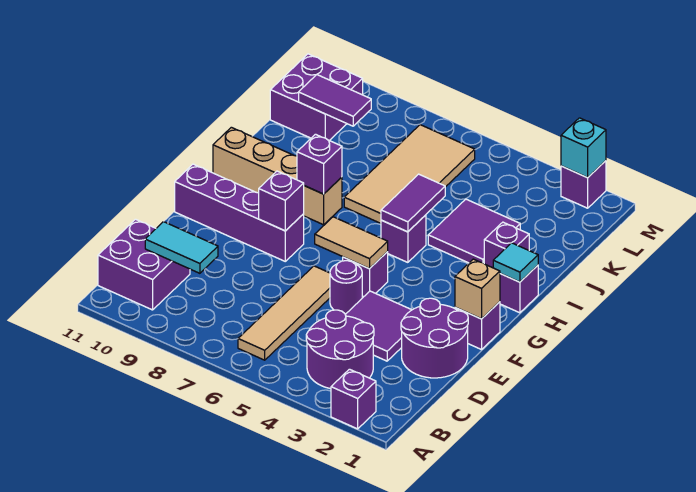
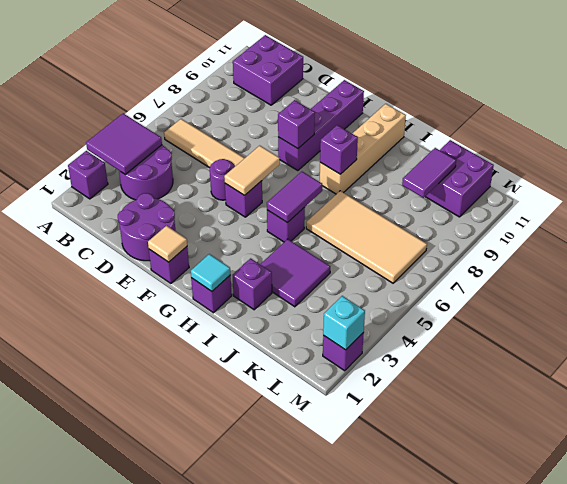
cyan 1x2 tile [145,222,218,273] -> none
purple 2x2 tile [345,291,411,361] -> purple 2x2 tile moved to [86,113,162,174]
tan 1x1 brick [455,259,500,319] -> tan 1x1 tile [148,226,187,262]
purple 1x2 tile [381,174,445,232] -> purple 1x2 tile turned to [267,172,322,223]

